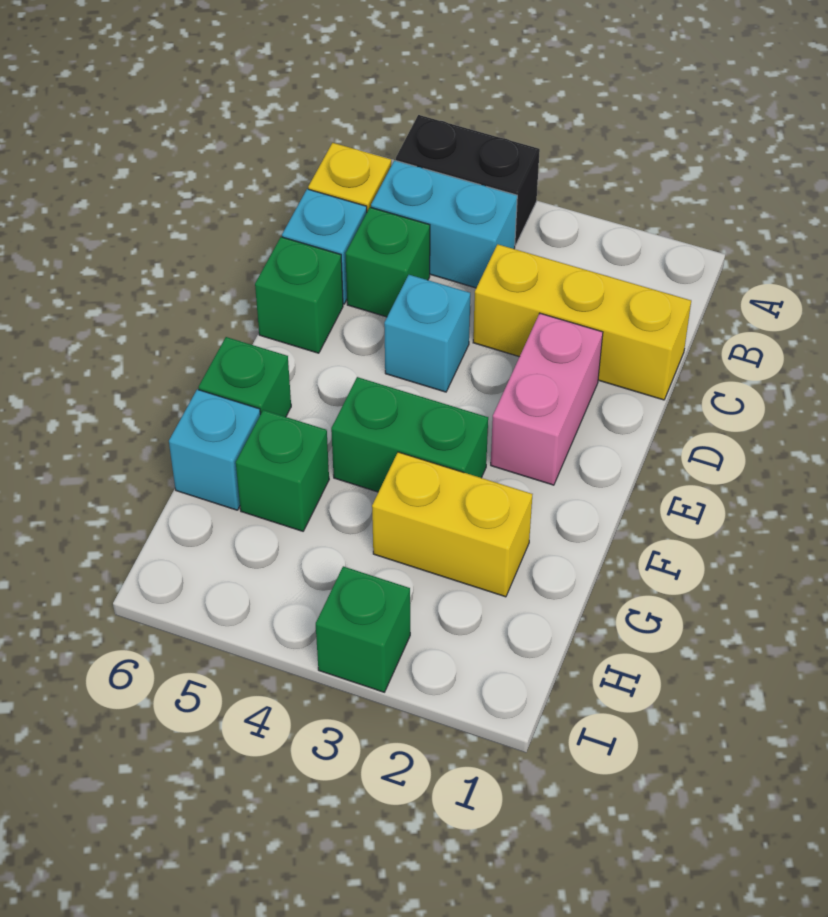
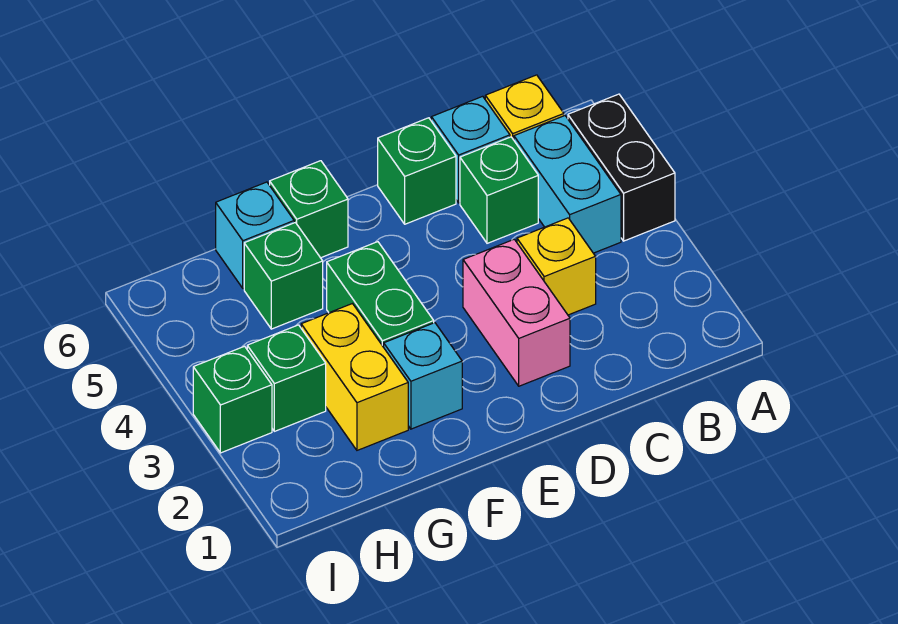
yellow 1x3 brick [473,244,691,400] -> yellow 1x1 brick [517,218,596,315]
pink 1x2 brick [491,313,603,485] -> pink 1x2 brick turned to [463,239,570,386]
cyan 1x1 brick [384,275,470,392] -> cyan 1x1 brick moved to [384,323,462,429]
none -> green 1x1 brick [247,325,326,431]

